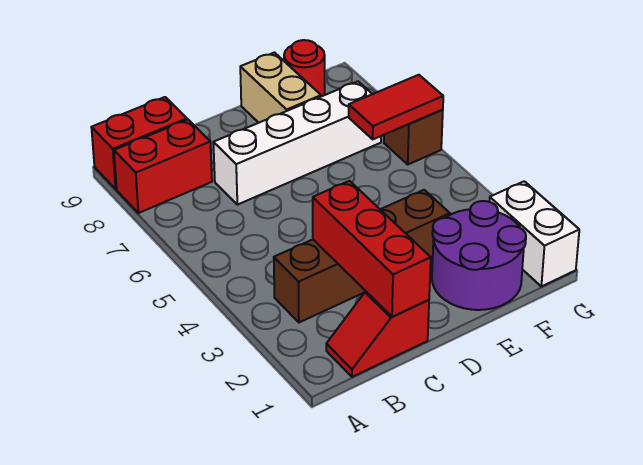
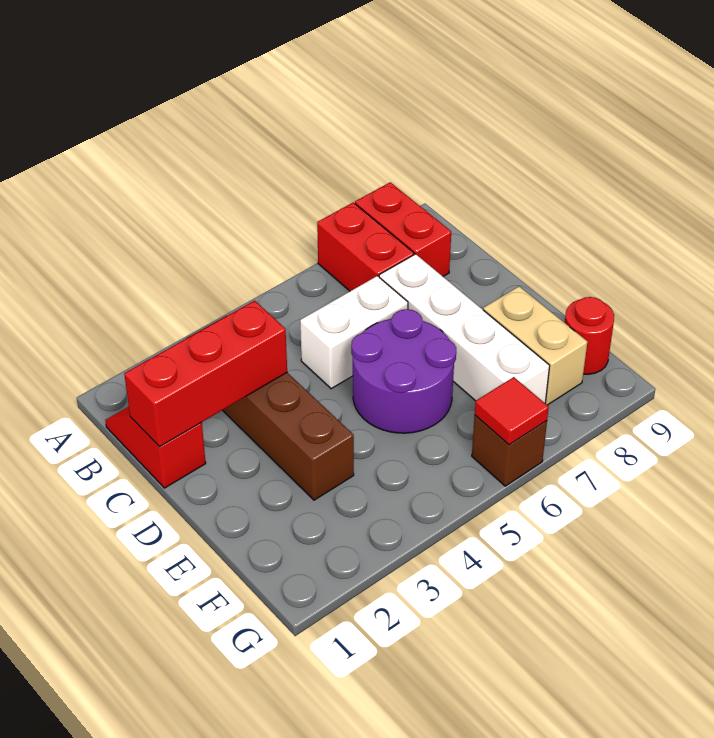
red 1x2 brick [91,97,187,189] -> red 1x2 brick moved to [317,202,414,291]
purple 2x2 round brick [432,201,526,310] -> purple 2x2 round brick moved to [351,309,456,433]
tan 1x2 brick [240,53,321,123] -> tan 1x2 brick turned to [483,286,587,405]
red 1x2 tile [349,75,443,139] -> red 1x1 tile [475,377,549,445]
white 1x2 brick [489,181,579,286] -> white 1x2 brick moved to [300,276,408,389]

